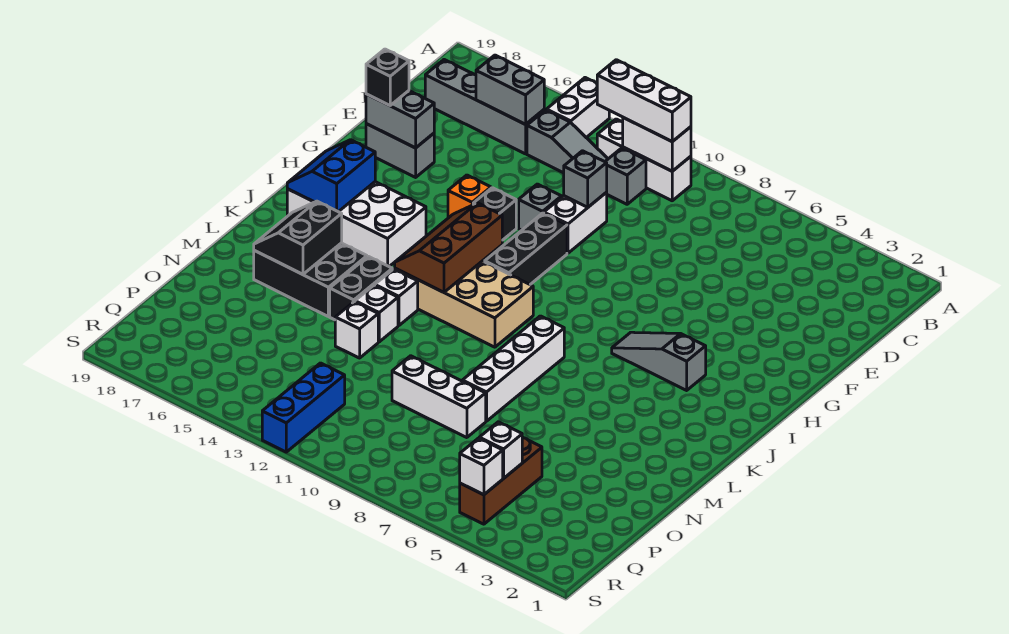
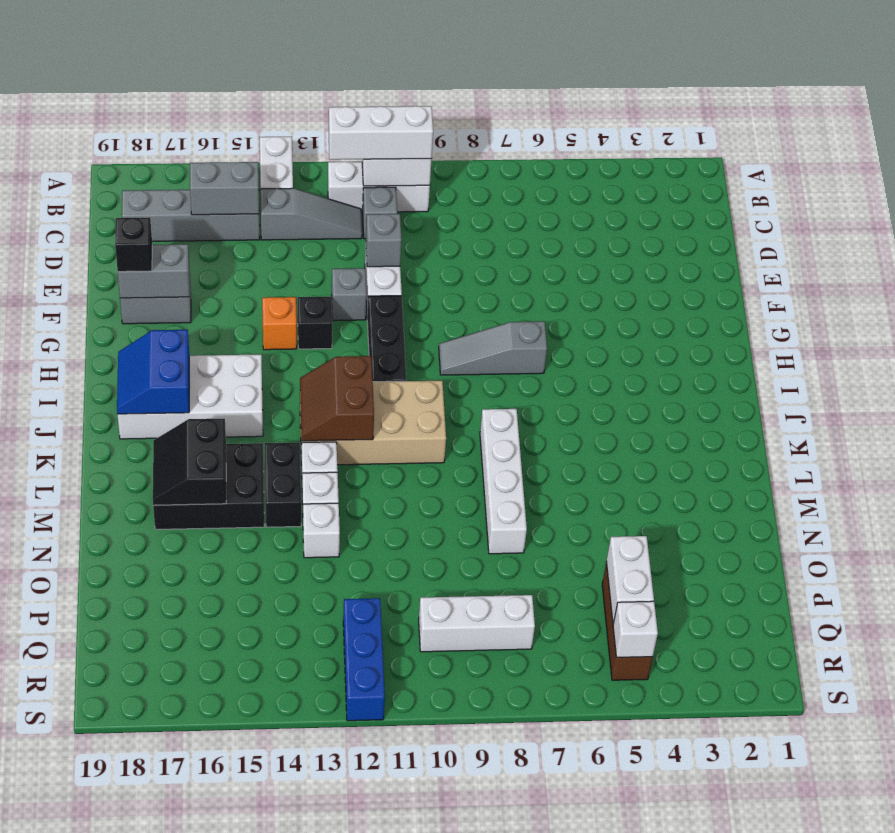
grey 1x3 slope [612,332,706,390] -> grey 1x3 slope moved to [439,321,547,375]
brown 2x3 slope [395,203,502,292] -> brown 2x2 slope [300,356,374,441]
white 1x3 brick [392,356,486,438] -> white 1x3 brick moved to [419,595,535,652]
white 1x1 brick [479,422,523,478] -> white 1x2 brick [606,536,654,624]

